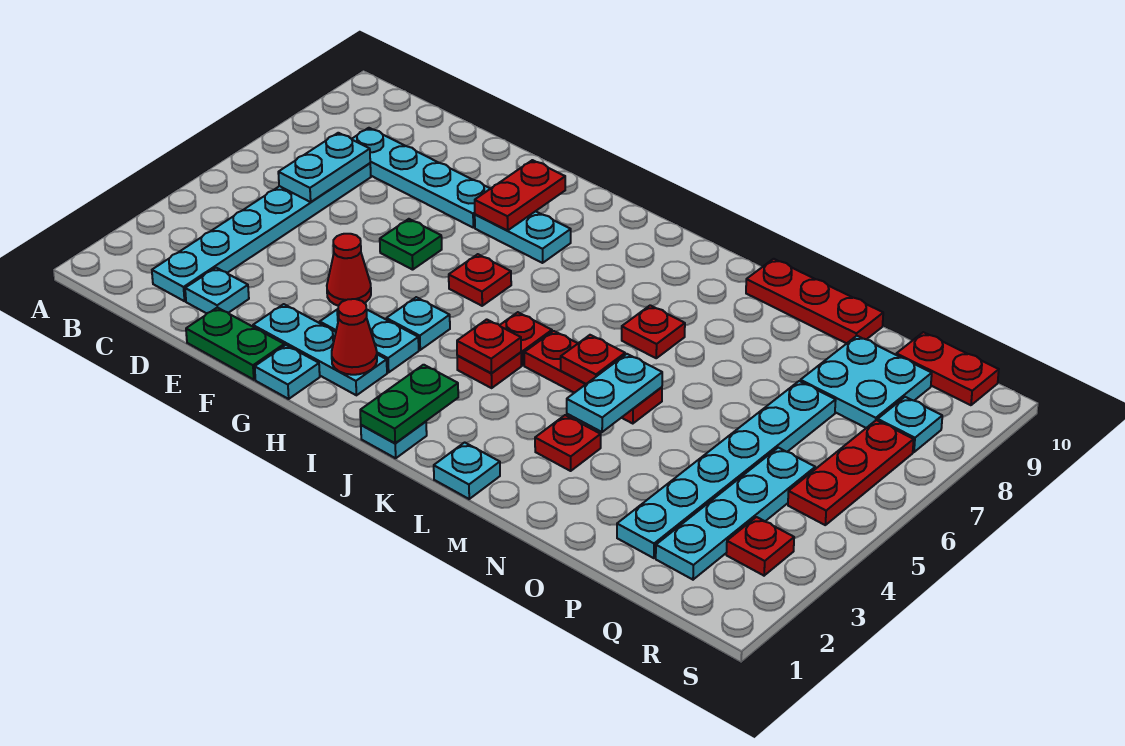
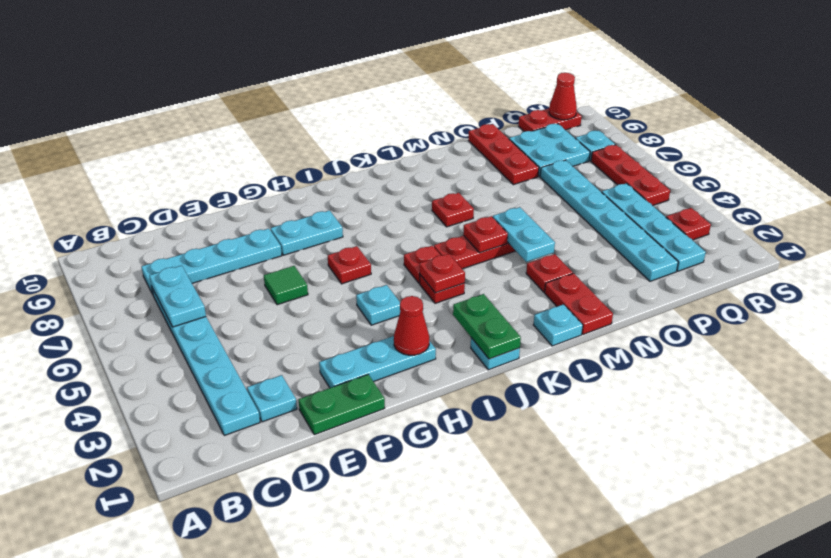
red 1x1 cone [327,234,371,306] -> red 1x1 cone moved to [549,73,577,120]
green 1x1 plate [380,219,442,270] -> green 1x1 tile [264,266,308,305]
cyan 1x1 plate [255,345,320,399] -> none
cyan 1x2 plate [320,309,419,373] -> none
red 1x2 plate [475,160,565,230] -> red 1x2 plate moved to [545,273,613,334]
red 1x3 plate [746,259,883,343] -> red 1x3 plate turned to [468,124,539,185]

